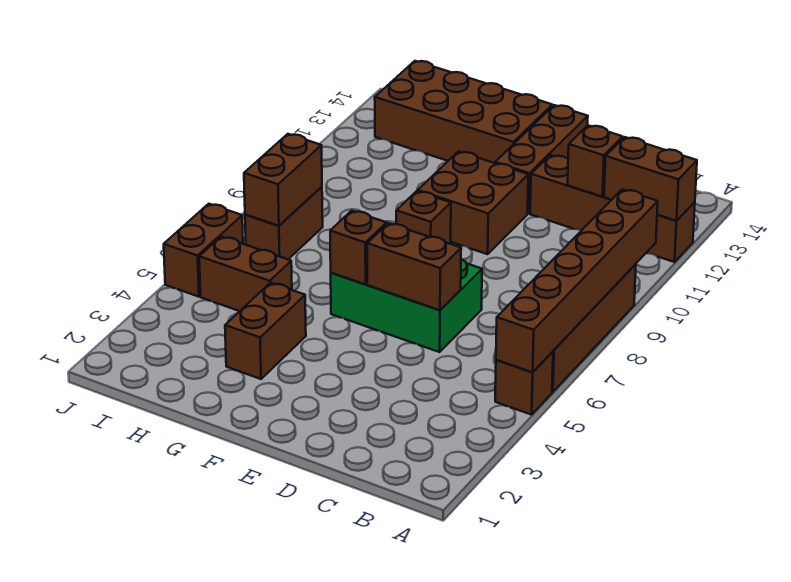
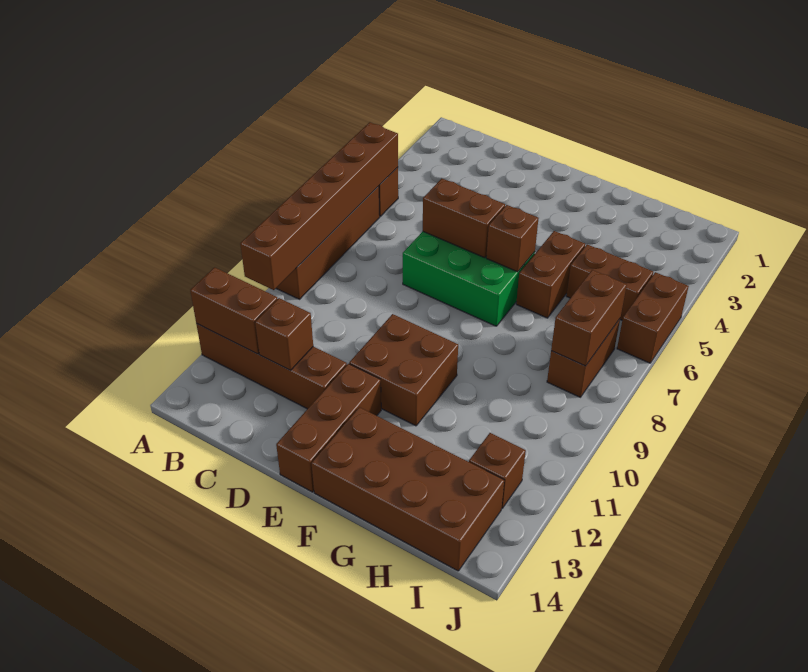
brown 1x1 brick [396,191,451,244] -> brown 1x1 brick moved to [469,433,526,508]
brown 1x2 brick [225,283,306,379] -> brown 1x2 brick moved to [516,231,585,318]

